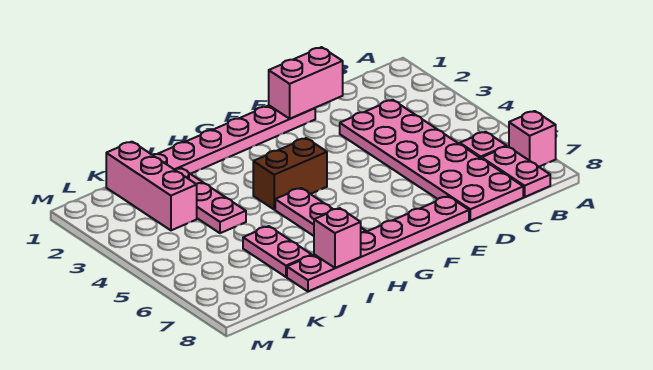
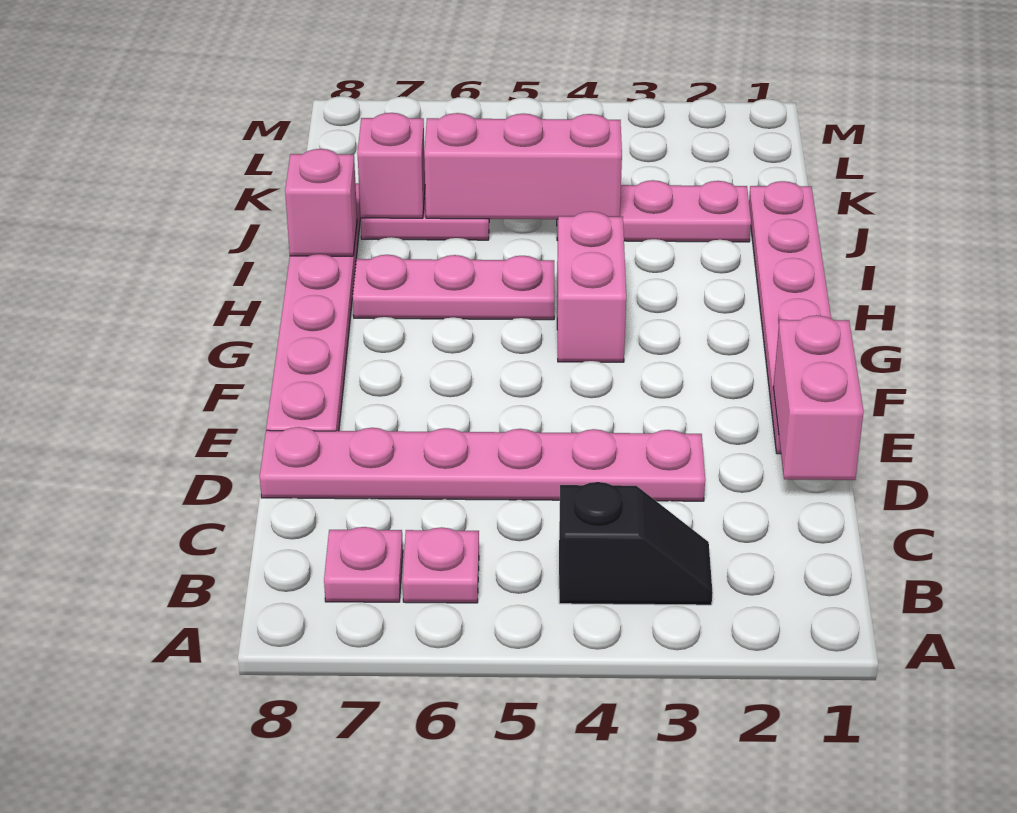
pink 1x1 brick [509,111,556,167] -> pink 1x1 brick moved to [357,113,425,218]
none -> black 1x2 slope [559,482,713,605]
pink 1x2 plate [482,146,550,197] -> pink 1x1 plate [324,527,403,602]
pink 2x6 plate [340,100,523,221] -> pink 1x6 plate [260,427,705,501]
brown 1x2 brick [253,138,327,210] -> pink 1x2 brick [557,211,626,362]
pink 1x3 brick [106,142,197,230] -> pink 1x3 brick moved to [424,113,622,219]

